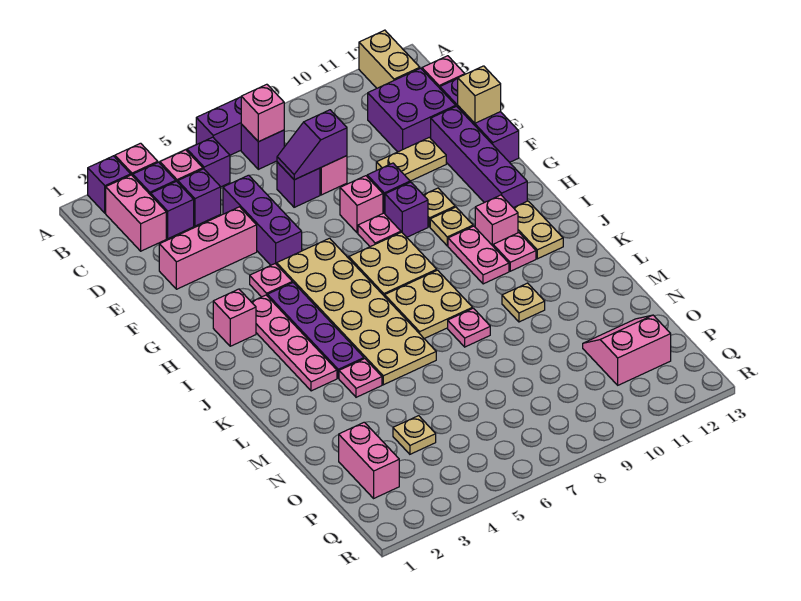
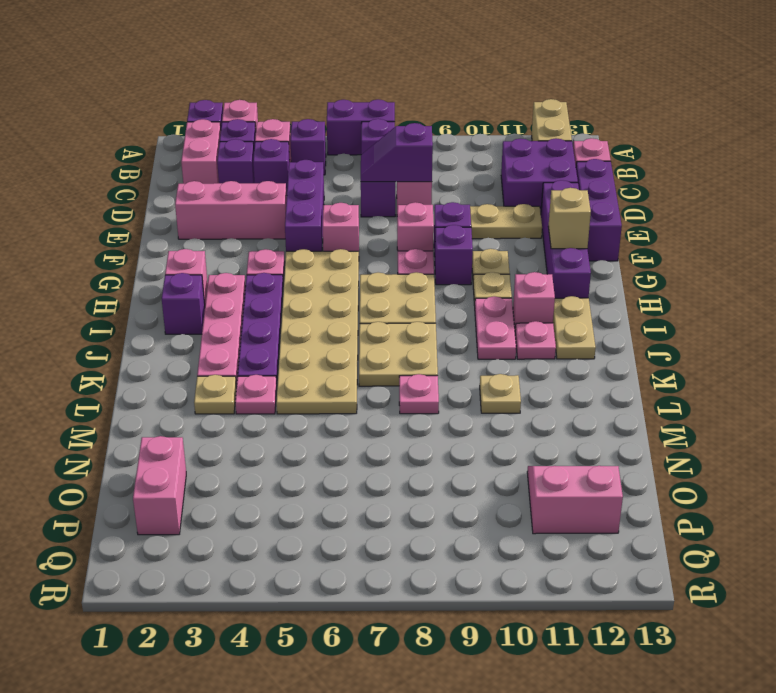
pink 1x1 brick [241,84,284,142] -> pink 1x1 brick moved to [323,203,359,251]
tan 1x1 brick [457,66,501,123] -> tan 1x1 brick moved to [548,188,591,249]
none -> purple 1x1 brick [162,273,205,334]
tan 1x1 plate [393,416,436,454] -> tan 1x1 plate moved to [194,375,236,414]

